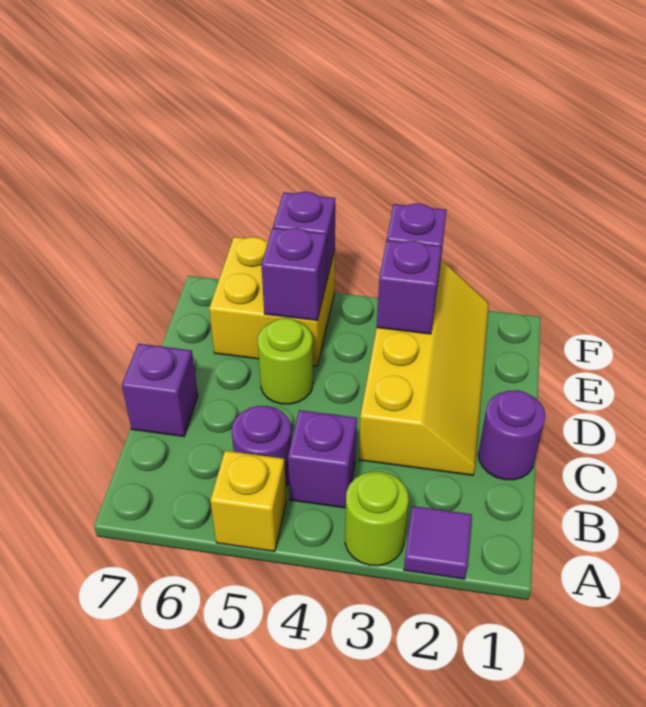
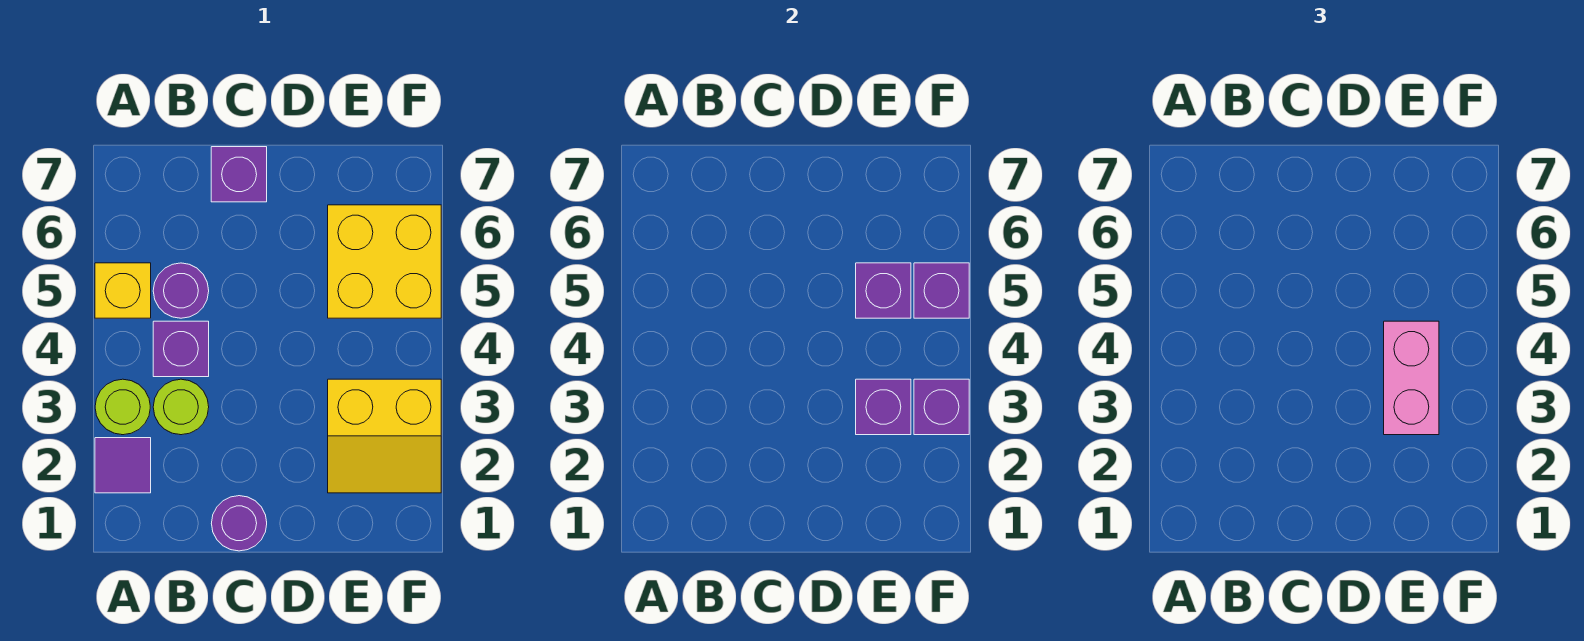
yellow 2x4 slope [359,260,489,475] -> yellow 2x2 slope [328,379,441,493]
lime 1x1 round brick [258,318,313,404] -> lime 1x1 round brick moved to [153,379,209,435]
none -> pink 1x2 brick [1384,321,1439,435]

